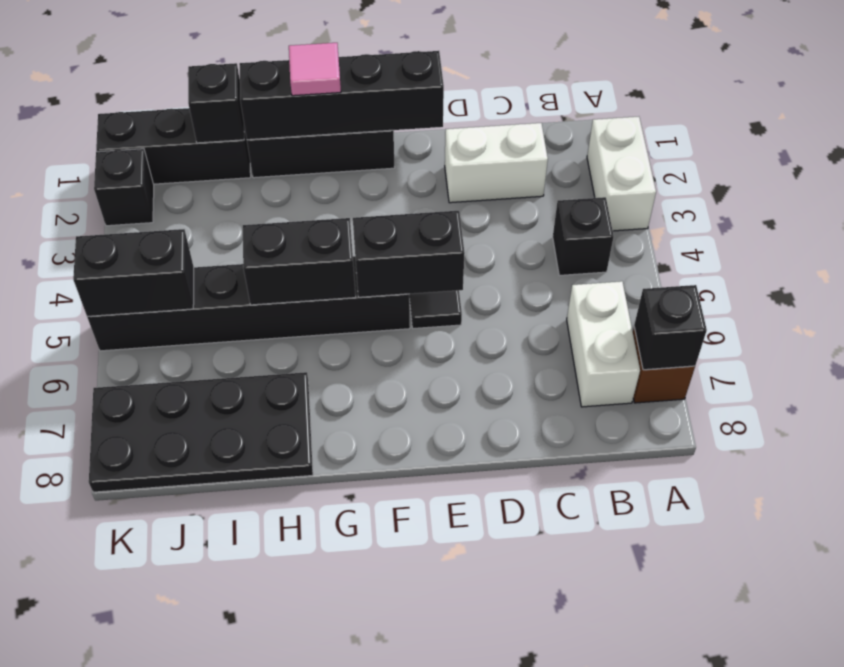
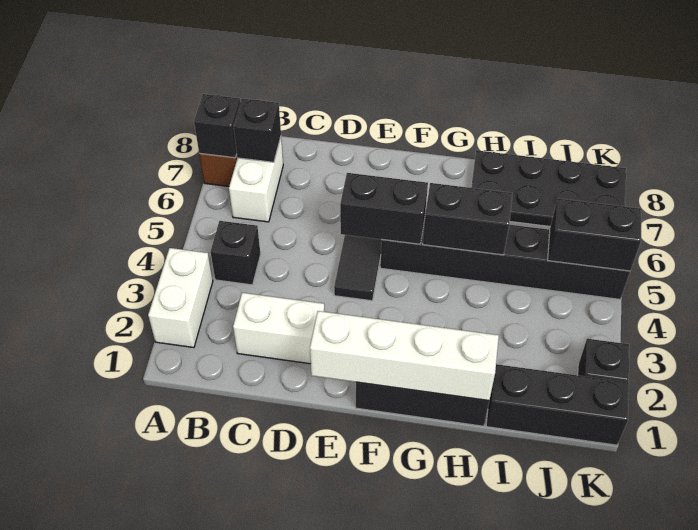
black 1x4 brick [239,51,444,140] -> white 1x4 brick [310,311,499,401]
pink 1x1 tile [289,43,341,96] -> none
black 1x1 brick [188,63,244,143] -> black 1x1 brick moved to [233,99,281,162]

